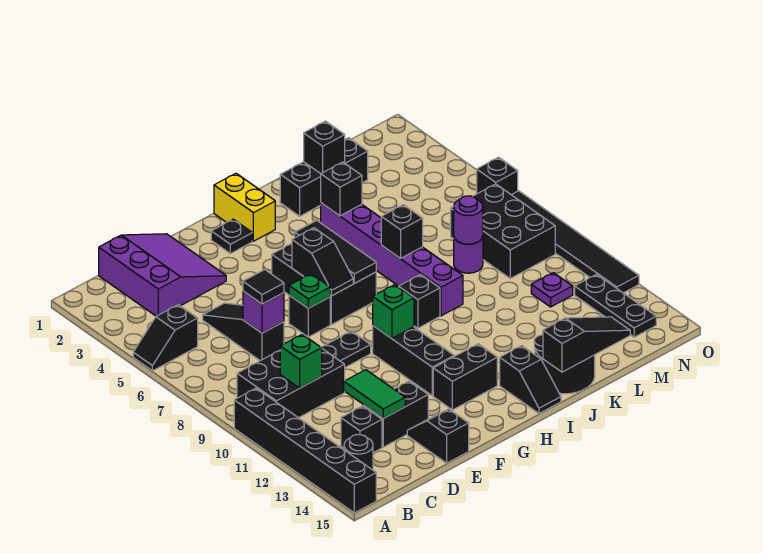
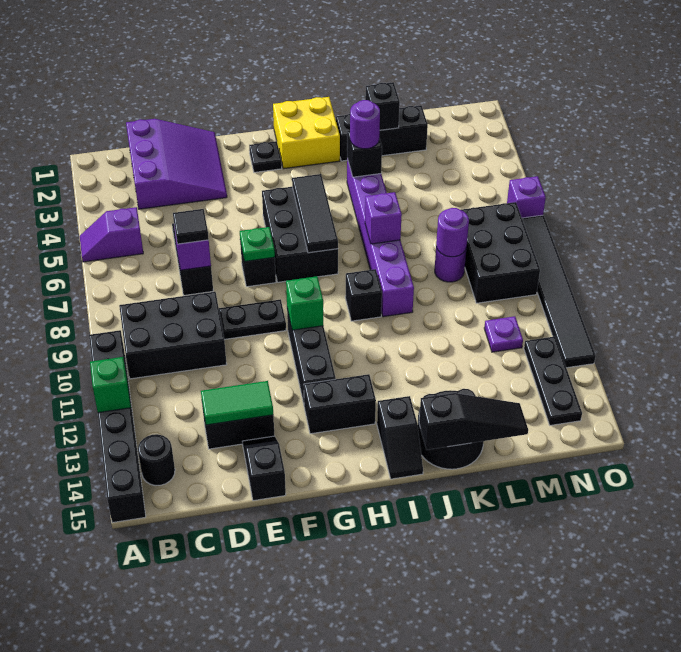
black 1x2 slope [133,305,198,371] -> purple 1x2 slope [80,207,143,262]
green 1x1 brick [280,334,322,388] -> green 1x1 brick moved to [90,357,131,413]
black 1x1 brick [341,406,382,453] -> none
green 1x2 tile [344,370,405,418] -> green 1x2 tile turned to [201,381,273,425]
black 1x2 slope [292,228,353,296] -> none
yellow 1x2 brick [214,173,275,241] -> yellow 2x2 brick [273,97,340,169]
none -> purple 1x1 round brick [350,100,380,149]
black 1x1 brick [381,205,423,258] -> purple 1x1 brick [365,192,402,244]
black 1x1 brick [477,157,518,195] -> purple 1x1 brick [507,176,546,218]

